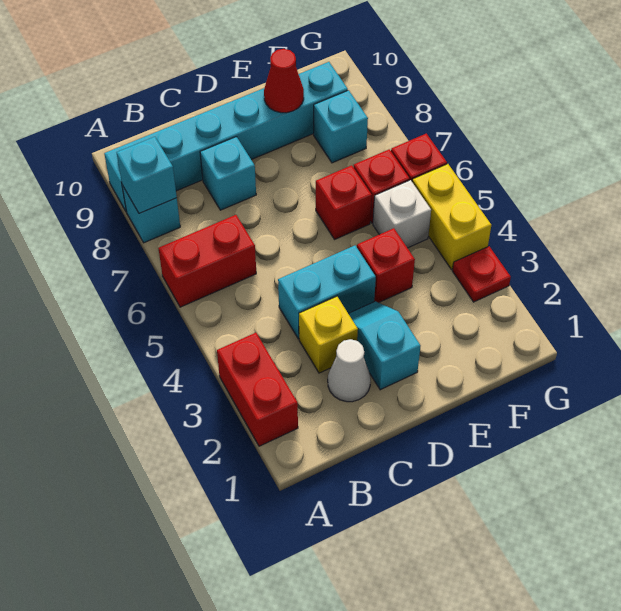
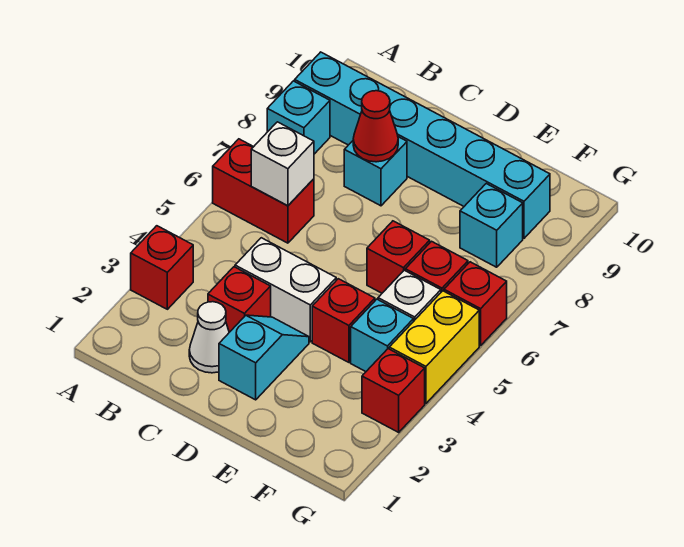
red 1x2 brick [217,333,298,446] -> red 1x1 brick [131,226,193,309]
cyan 1x1 brick [117,137,177,213] -> cyan 1x1 brick moved to [351,299,414,372]
none -> white 1x1 brick [251,122,314,206]
yellow 1x1 brick [299,296,358,373] -> red 1x1 brick [208,267,271,332]
cyan 1x2 brick [278,246,376,339] -> white 1x2 brick [235,238,336,342]
red 1x1 cone [264,49,304,113] -> red 1x1 cone moved to [353,91,398,162]
red 1x1 plate [453,246,511,302] -> red 1x1 brick [362,349,425,432]

